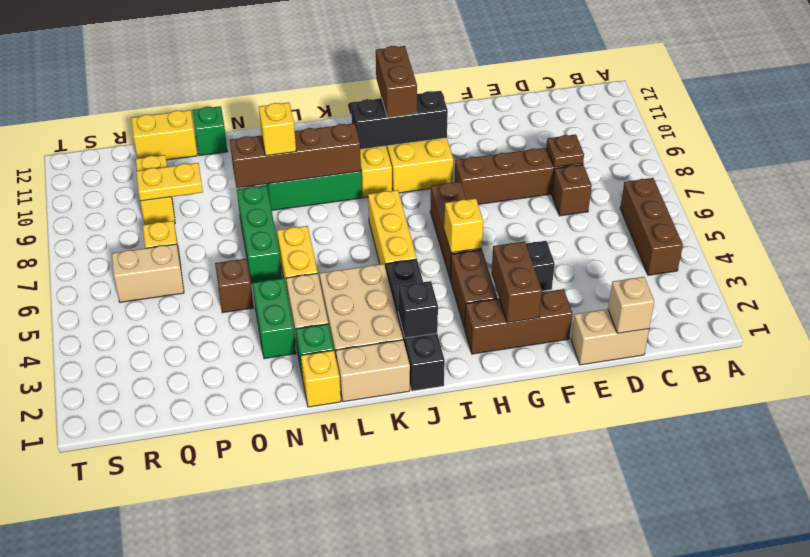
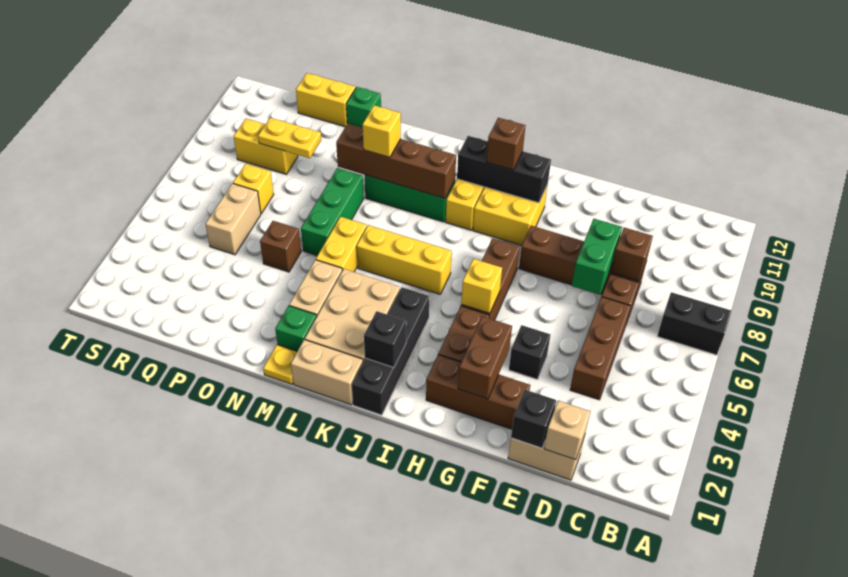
none -> black 1x2 brick [657,292,731,355]
brown 1x3 brick [620,178,683,275] -> brown 1x3 brick moved to [570,297,630,400]
brown 1x1 plate [546,135,584,167] -> brown 1x1 brick [611,228,653,281]
none -> black 1x1 brick [511,390,556,448]
brown 1x2 brick [376,46,417,118] -> brown 1x1 brick [486,118,525,170]
yellow 1x3 brick [368,190,417,269] -> yellow 1x3 brick turned to [357,225,452,294]
yellow 1x1 brick [301,350,341,407] -> yellow 1x1 plate [263,345,297,384]
green 1x2 brick [253,278,296,359] -> green 1x2 brick moved to [572,219,622,295]
tan 1x2 brick [112,244,184,302] -> tan 1x2 brick turned to [205,184,261,255]
yellow 1x2 brick [136,155,175,225] -> yellow 1x2 brick turned to [234,119,298,174]

